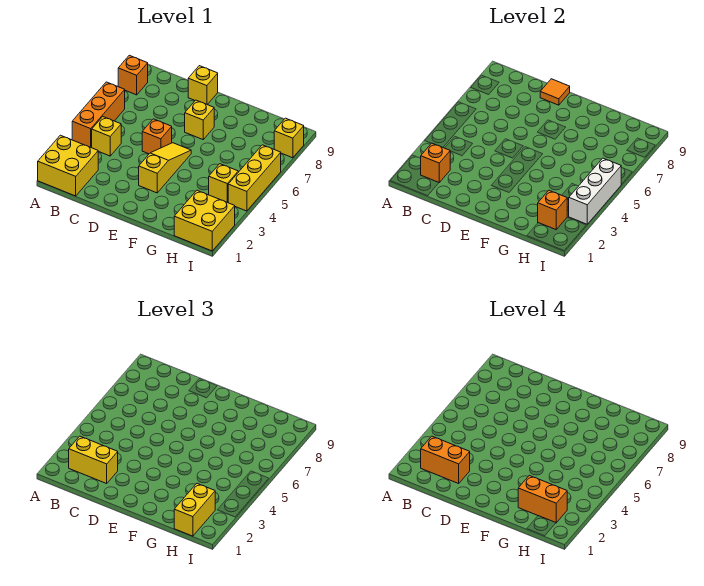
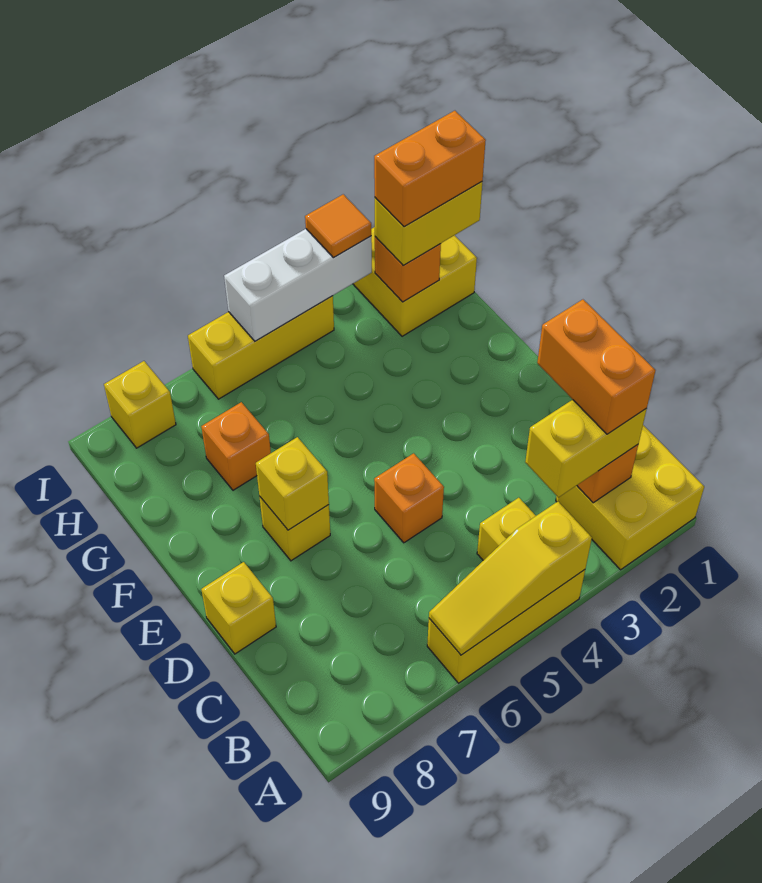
orange 1x3 brick [72,82,125,148] -> yellow 1x3 brick [427,570,585,683]
orange 1x1 brick [118,55,148,95] -> orange 1x1 brick moved to [201,402,271,490]
yellow 1x2 brick [69,436,118,483] -> yellow 1x2 brick turned to [525,400,647,497]
orange 1x1 tile [540,79,570,105] -> orange 1x1 tile moved to [305,194,371,258]
yellow 1x3 slope [139,143,191,193] -> yellow 1x3 slope moved to [429,502,592,655]
orange 1x2 brick [518,475,567,523] -> orange 1x2 brick turned to [374,111,486,227]
yellow 1x1 brick [209,164,238,203] -> yellow 1x1 brick moved to [256,437,329,530]

